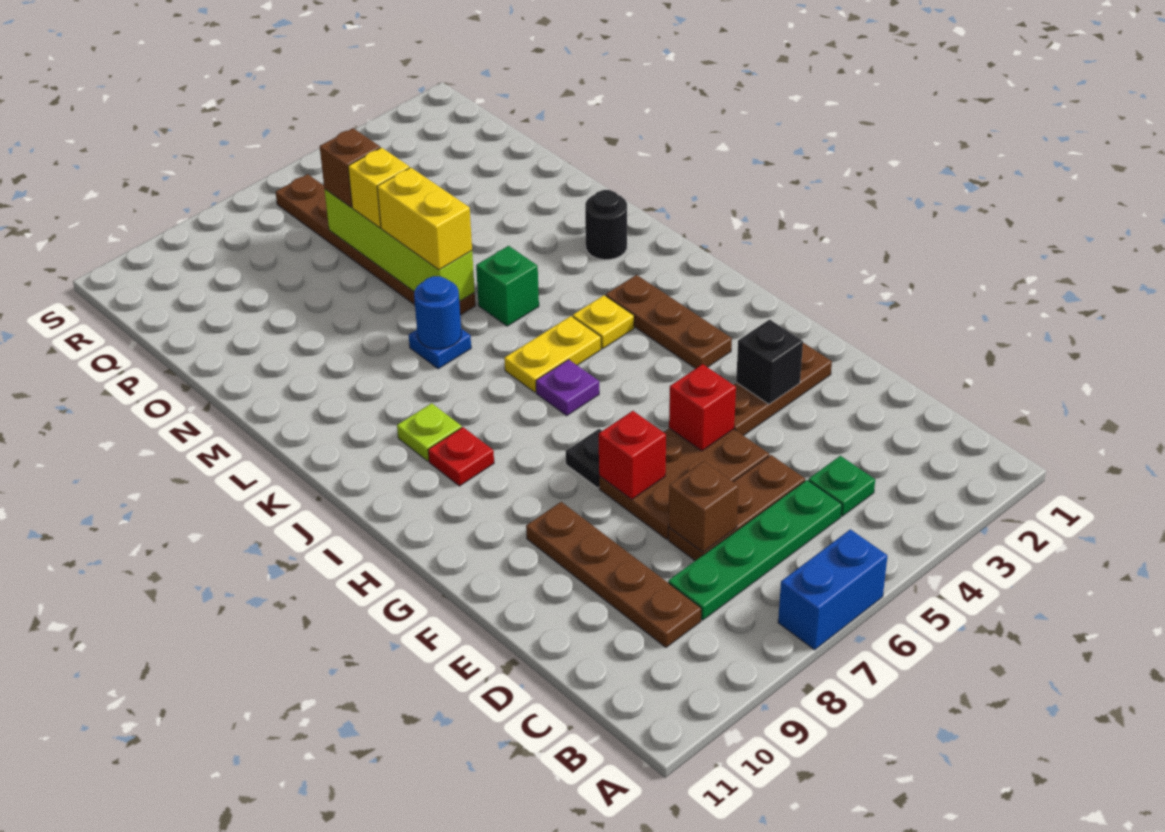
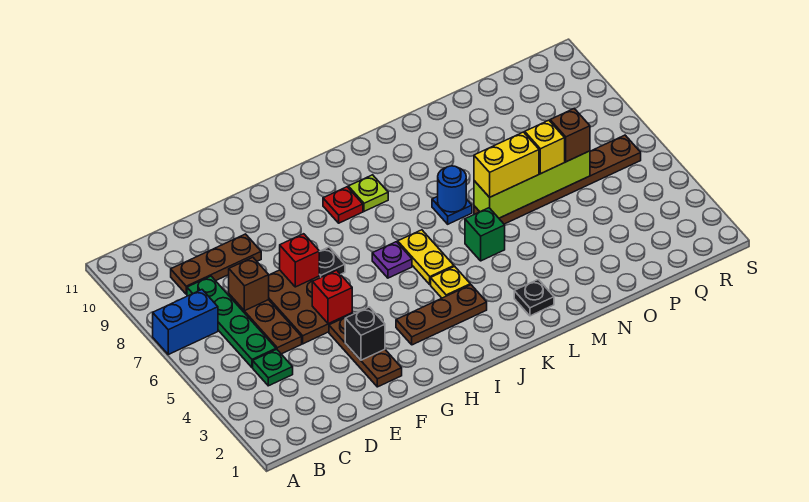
blue 1x2 brick [778,529,887,650] -> blue 1x2 brick turned to [153,290,218,354]
brown 1x4 plate [526,502,701,647] -> brown 1x3 plate [171,234,261,294]
black 1x1 round brick [585,190,627,260] -> black 1x1 plate [514,279,554,316]

